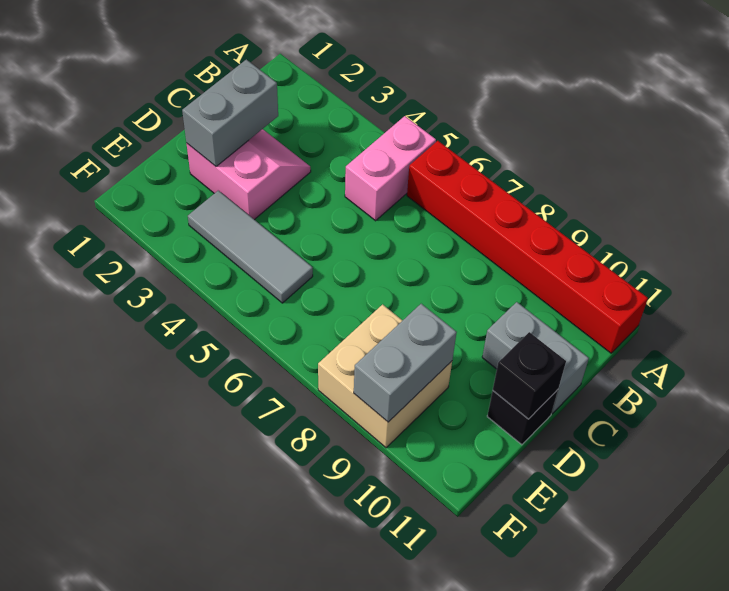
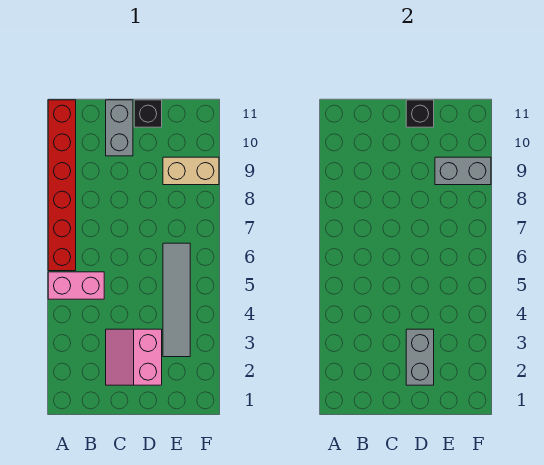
grey 1x2 brick [182,59,278,166] -> grey 1x2 brick turned to [406,329,434,385]
grey 1x3 tile [188,191,313,303] -> grey 1x4 tile [163,243,190,357]
tan 2x2 brick [318,304,452,448] -> tan 1x2 brick [163,157,219,185]

